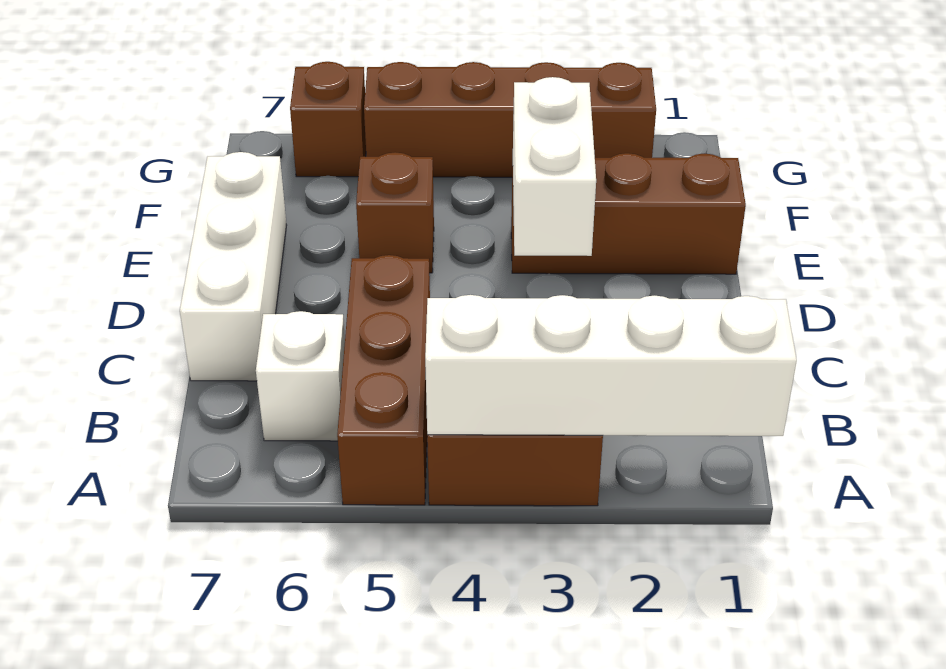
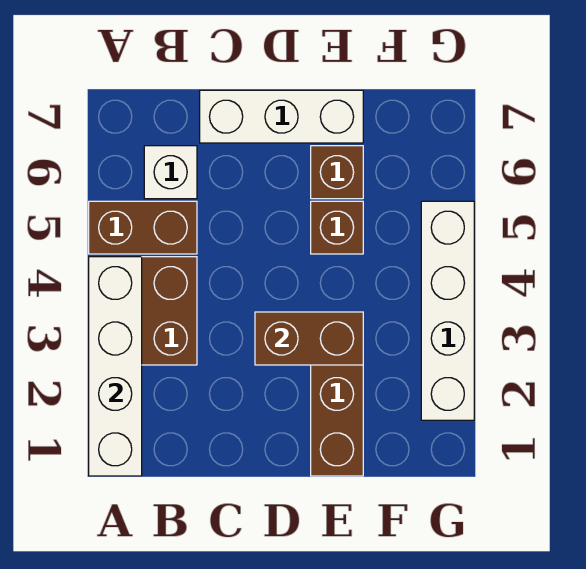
brown 1x3 brick [337,255,430,505] -> brown 1x2 brick [89,201,197,254]
white 1x2 brick [513,77,596,256] -> brown 1x2 brick [255,312,363,365]
brown 1x4 brick [364,62,656,177] -> white 1x4 brick [421,201,474,420]
brown 1x1 brick [290,62,366,177] -> brown 1x1 brick moved to [311,146,363,199]

